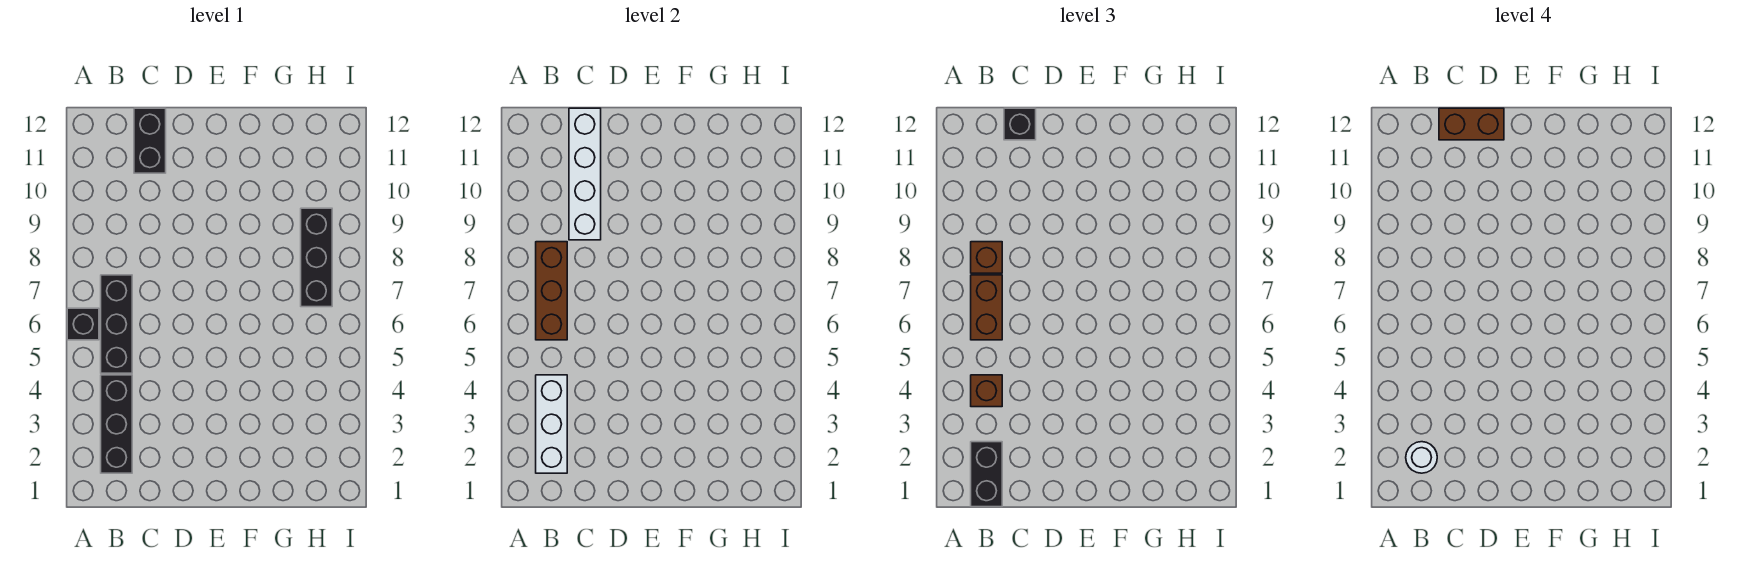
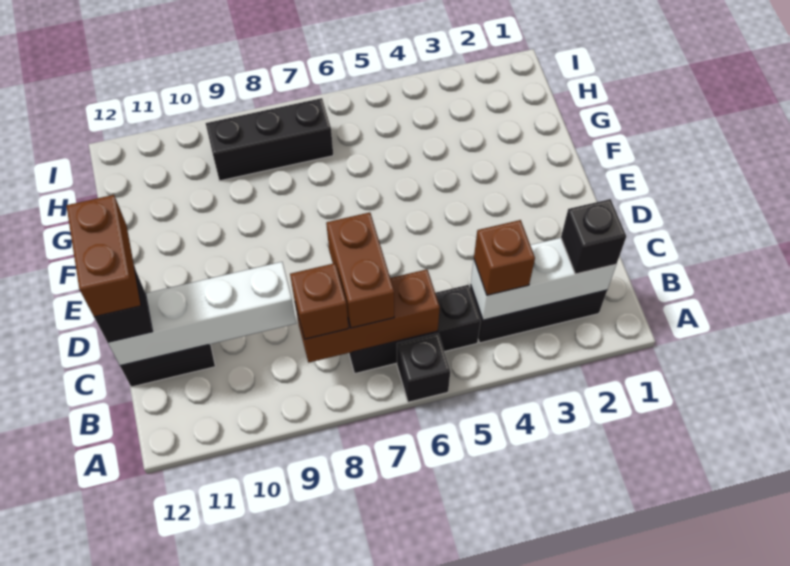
black 1x2 brick [971,442,1002,507] -> black 1x1 brick [561,199,626,274]
white 1x1 round brick [1406,442,1437,473] -> none
brown 1x2 brick [971,275,1002,340] -> brown 1x2 brick turned to [326,212,394,328]

